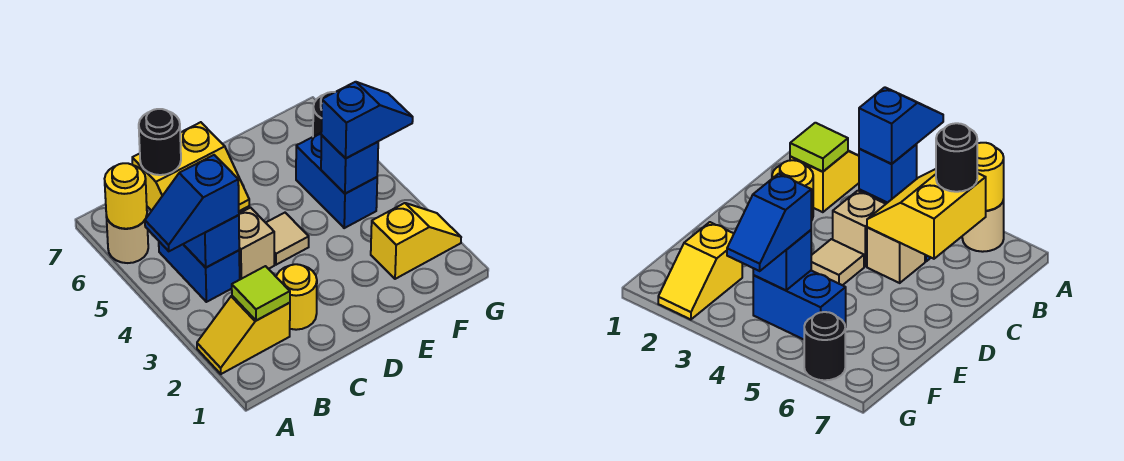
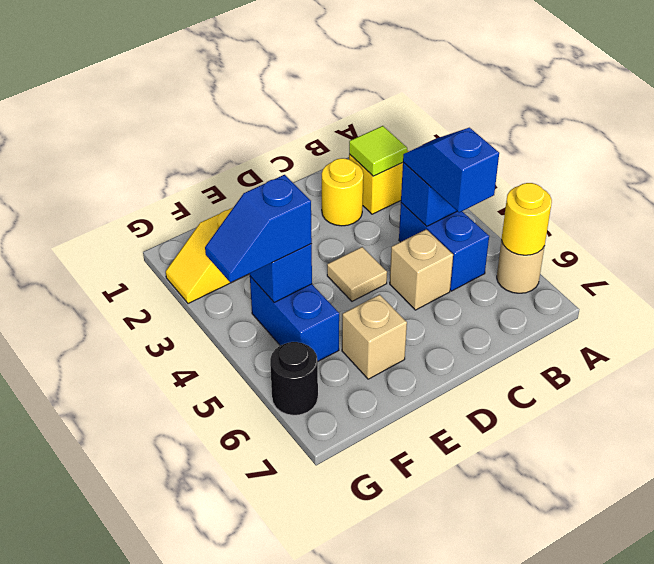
blue 1x2 slope [145,155,239,251] -> blue 1x2 slope turned to [403,128,499,213]
yellow 2x2 slope [132,122,249,211] -> none
black 1x1 round brick [139,109,181,175] -> none
tan 1x1 brick [239,208,274,279] -> tan 1x1 brick moved to [342,295,407,379]

